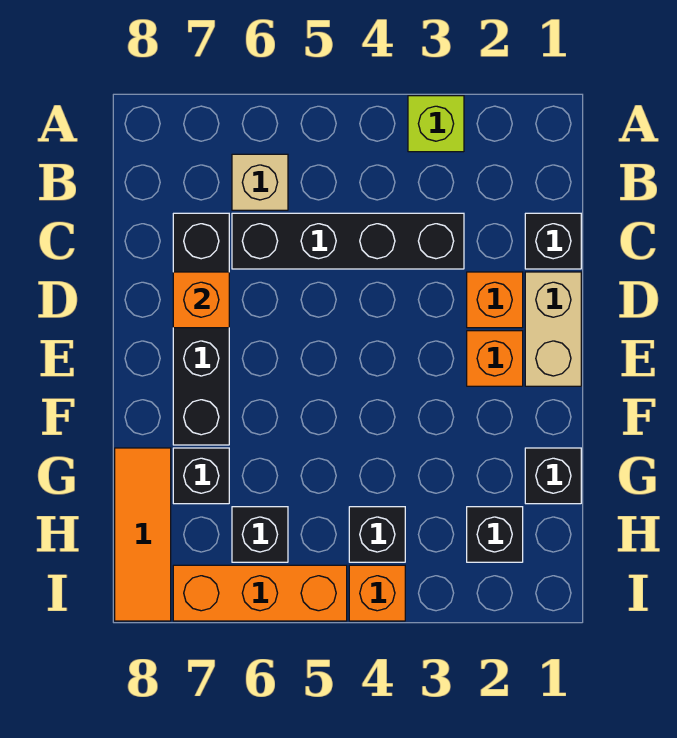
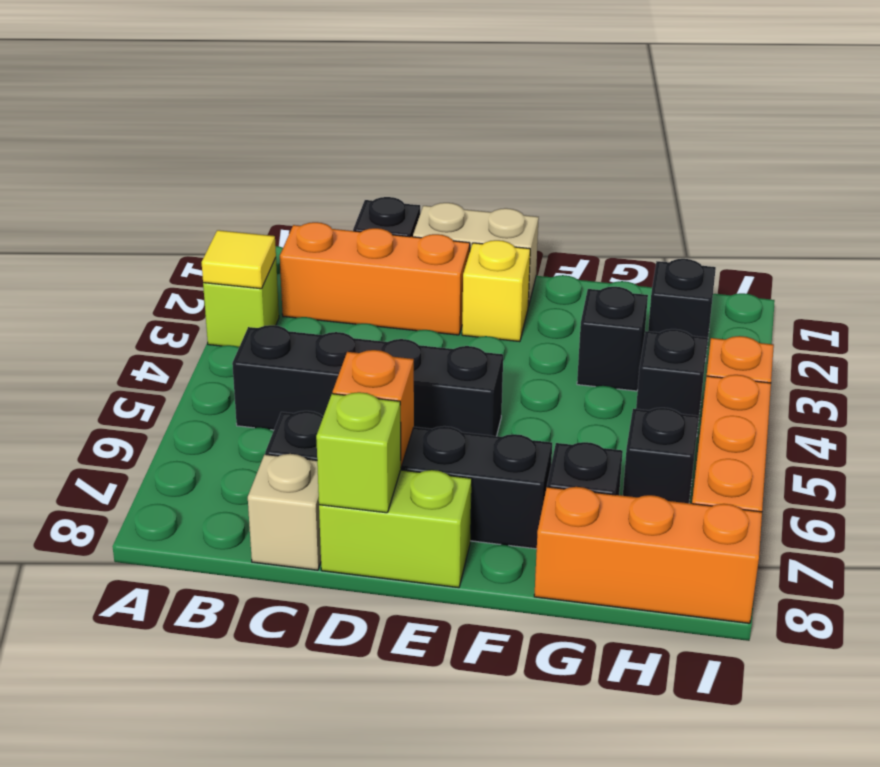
none -> yellow 1x1 tile [202,230,276,289]
tan 1x1 brick [232,154,288,210] -> tan 1x1 brick moved to [248,454,321,570]
black 1x4 brick [232,213,464,269] -> black 1x4 brick turned to [232,325,503,436]
orange 1x1 brick [467,272,523,328] -> orange 1x3 brick [280,222,470,335]
none -> lime 1x2 brick [319,470,472,588]
none -> lime 1x1 brick [316,392,401,513]
orange 1x1 brick [467,331,523,386] -> yellow 1x1 brick [462,240,530,342]
black 1x1 brick [525,448,581,504] -> black 1x1 brick moved to [577,287,648,391]
orange 1x3 tile [115,448,171,621] -> orange 1x3 brick [534,487,762,623]

